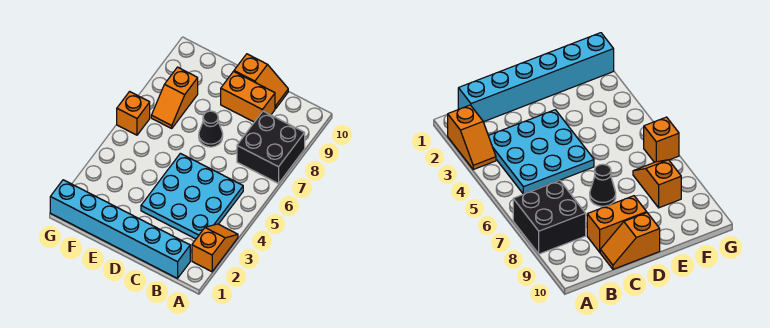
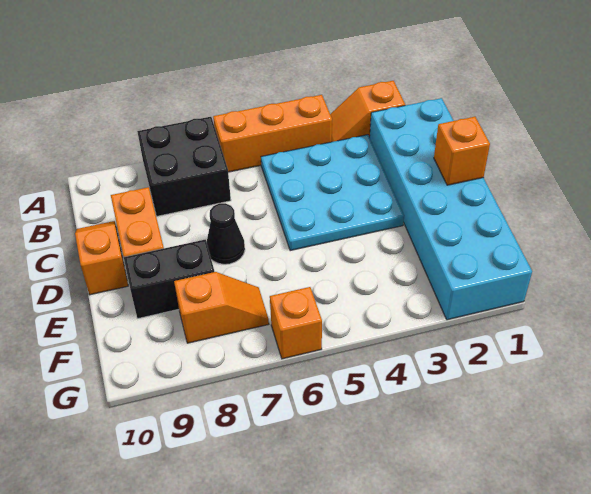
none -> orange 1x3 brick [213,95,332,172]
cyan 1x6 brick [50,180,190,278] -> cyan 2x6 brick [370,98,532,320]
none -> orange 1x1 brick [434,117,490,185]
none -> black 1x2 brick [124,240,214,318]

